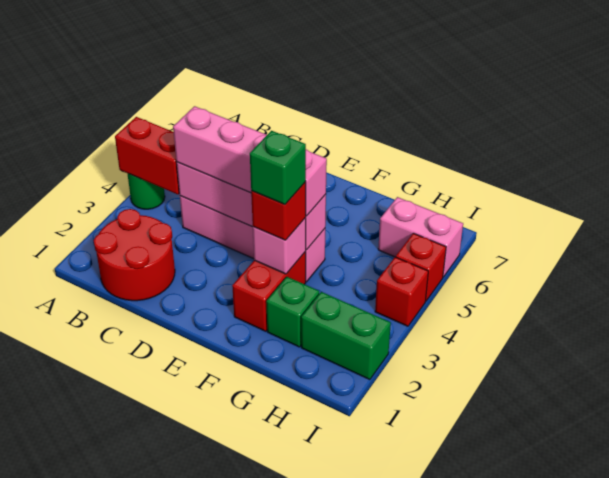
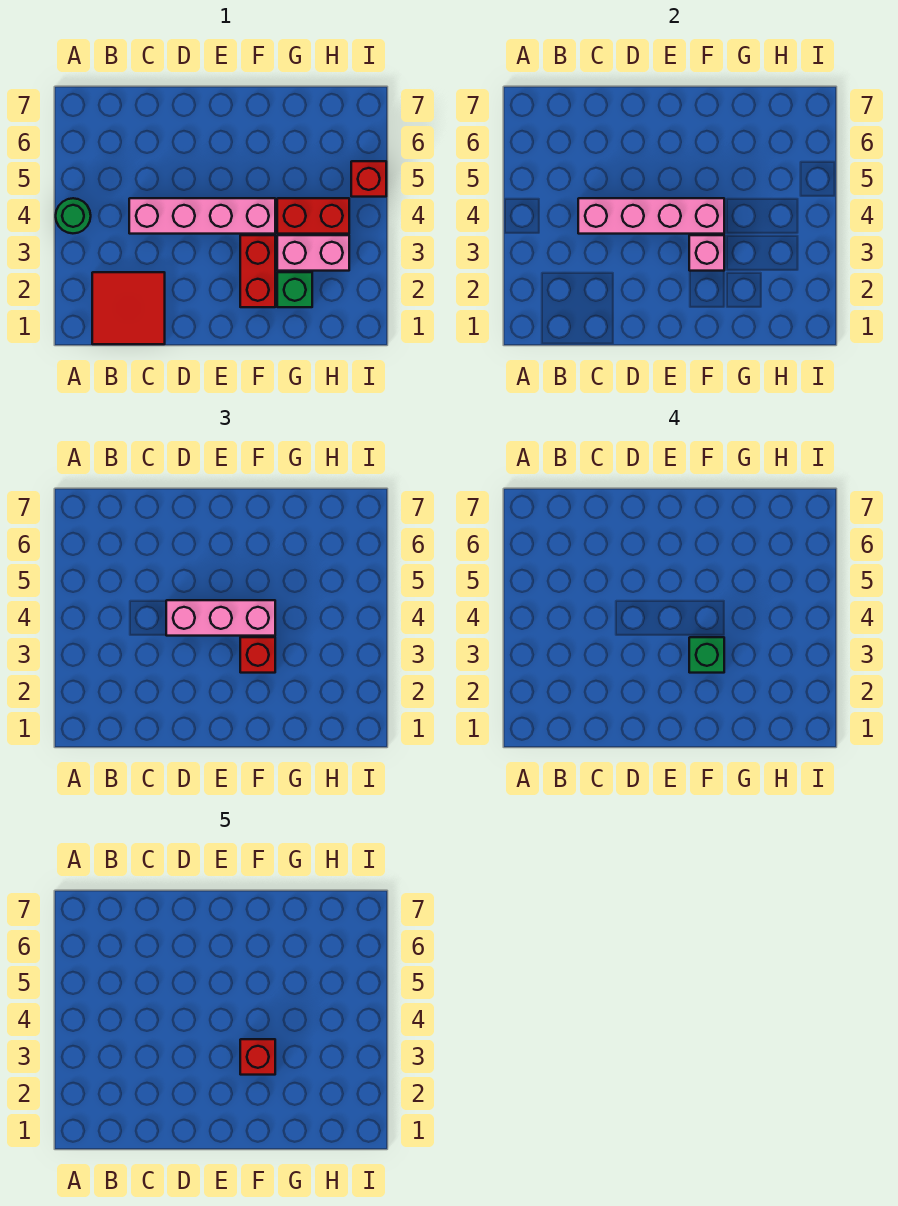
red 1x2 brick [115,117,179,194] -> red 1x2 brick moved to [277,198,349,234]
red 2x2 round brick [94,209,175,301] -> red 2x2 tile [92,272,165,344]
pink 1x4 brick [173,106,327,216] -> pink 1x3 brick [166,600,275,636]
green 1x2 brick [301,292,391,380] -> none
pink 1x2 brick [378,197,463,277] -> pink 1x2 brick moved to [277,235,349,271]
red 1x1 brick [375,257,428,326] -> red 1x1 brick moved to [240,1039,275,1075]

